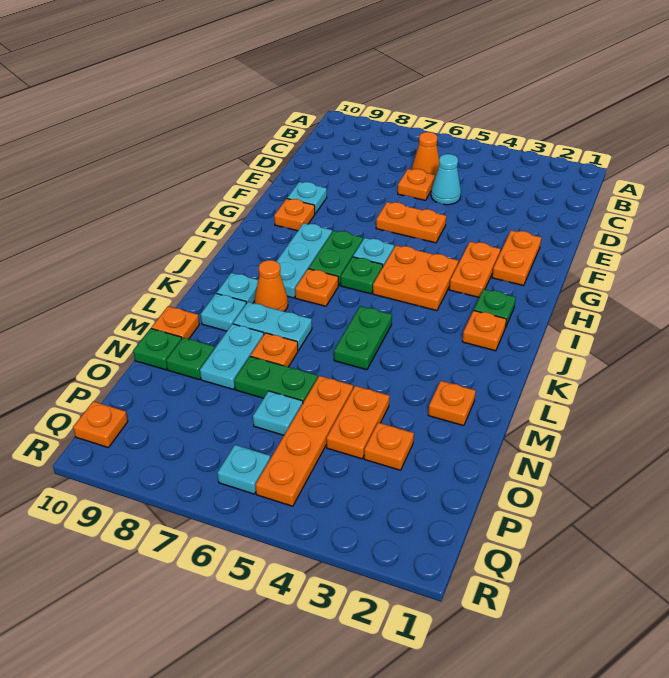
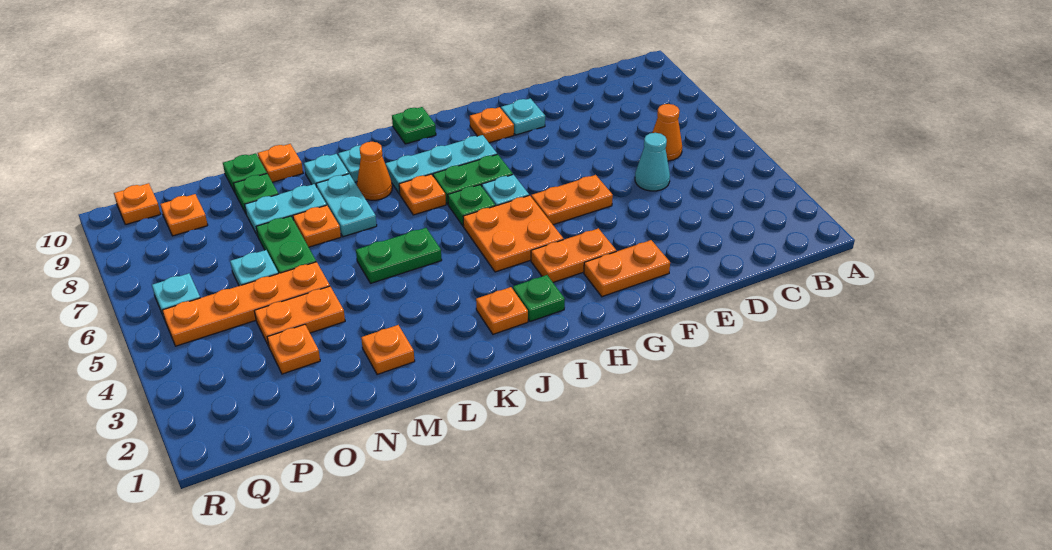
orange 1x1 plate [398,169,435,200] -> orange 1x1 plate moved to [160,194,208,236]
orange 1x2 plate [376,202,446,243] -> orange 1x2 plate turned to [531,175,613,225]
none -> green 1x1 plate [392,107,436,144]

